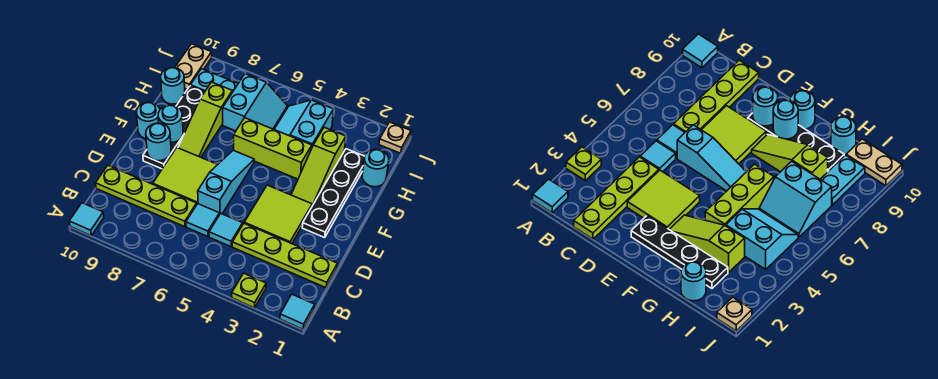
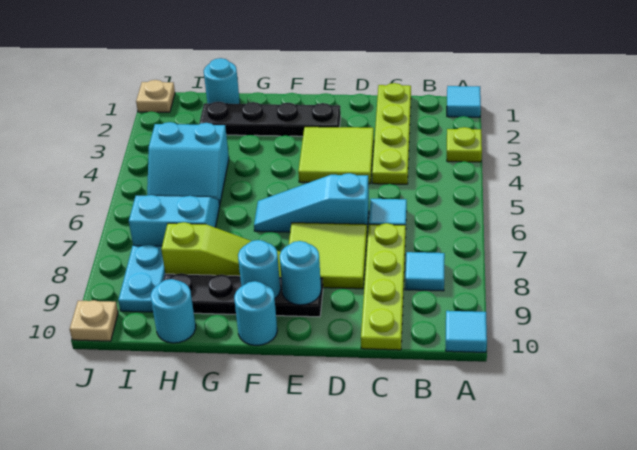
cyan 1x1 tile [209,214,243,247] -> cyan 1x1 tile moved to [405,252,445,291]
lime 1x3 slope [291,127,346,206] -> none
lime 1x3 brick [234,118,312,179] -> none
tan 1x2 plate [175,44,212,89] -> tan 1x1 plate [70,300,118,341]

